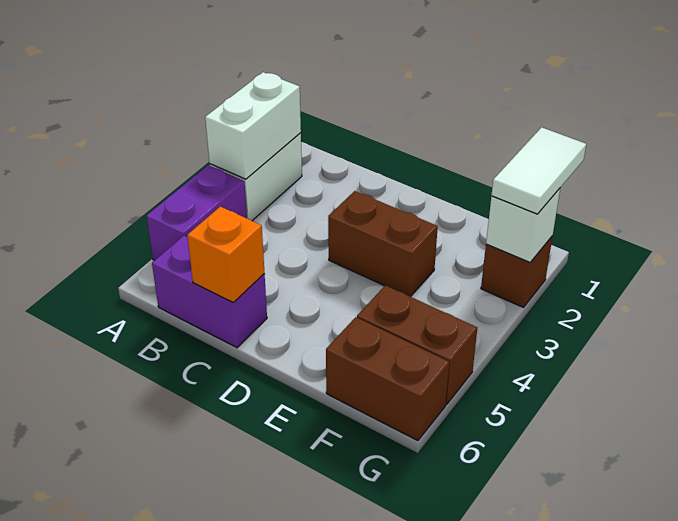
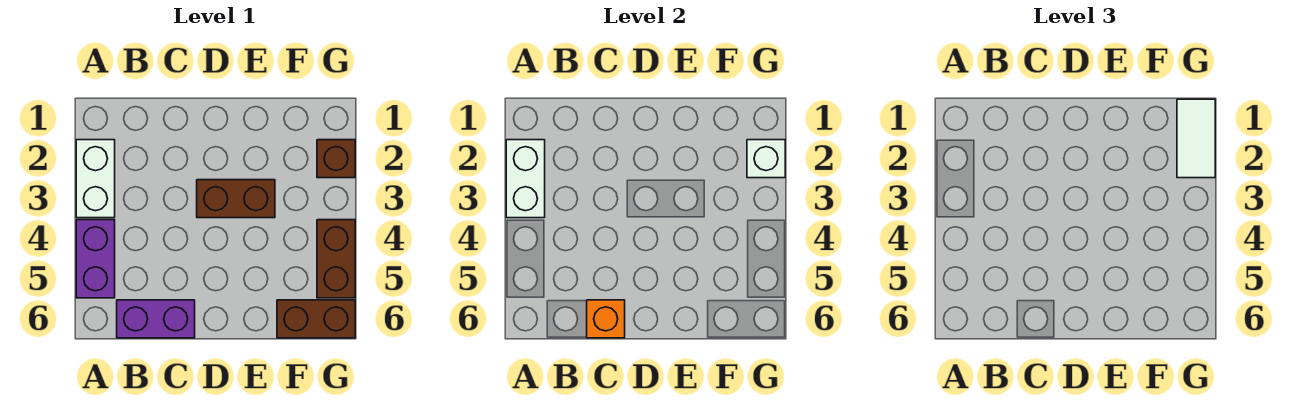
brown 1x2 brick [357,285,477,404] -> brown 1x2 brick turned to [317,220,355,298]

